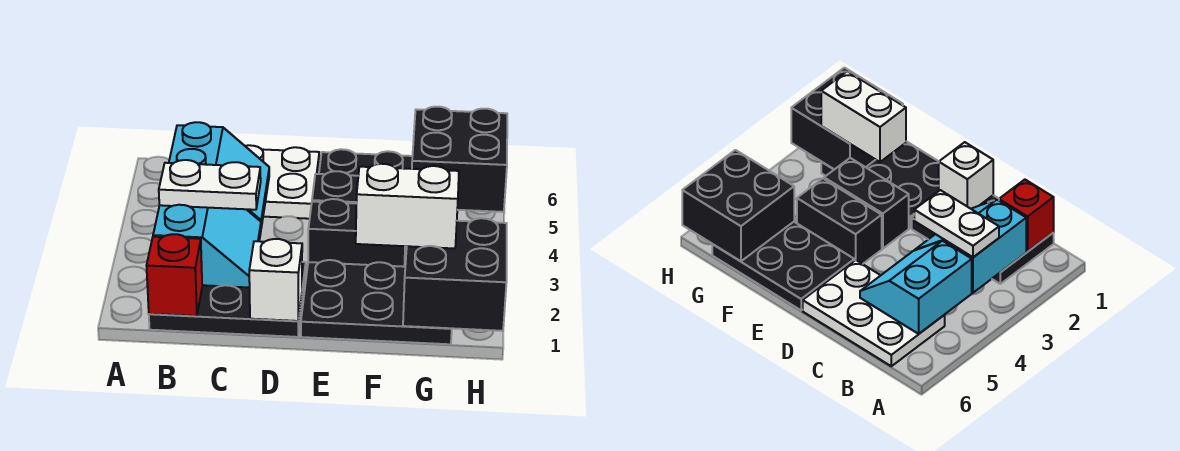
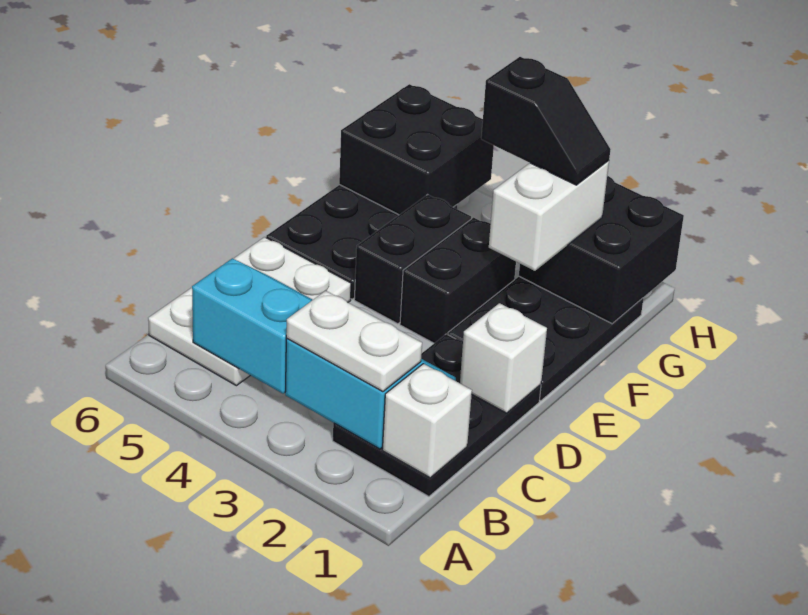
red 1x1 brick [146,234,202,316] -> white 1x1 brick [382,364,472,478]
white 1x2 plate [159,160,261,210] -> white 1x2 plate turned to [286,291,422,392]
none -> black 1x2 slope [481,57,610,185]

